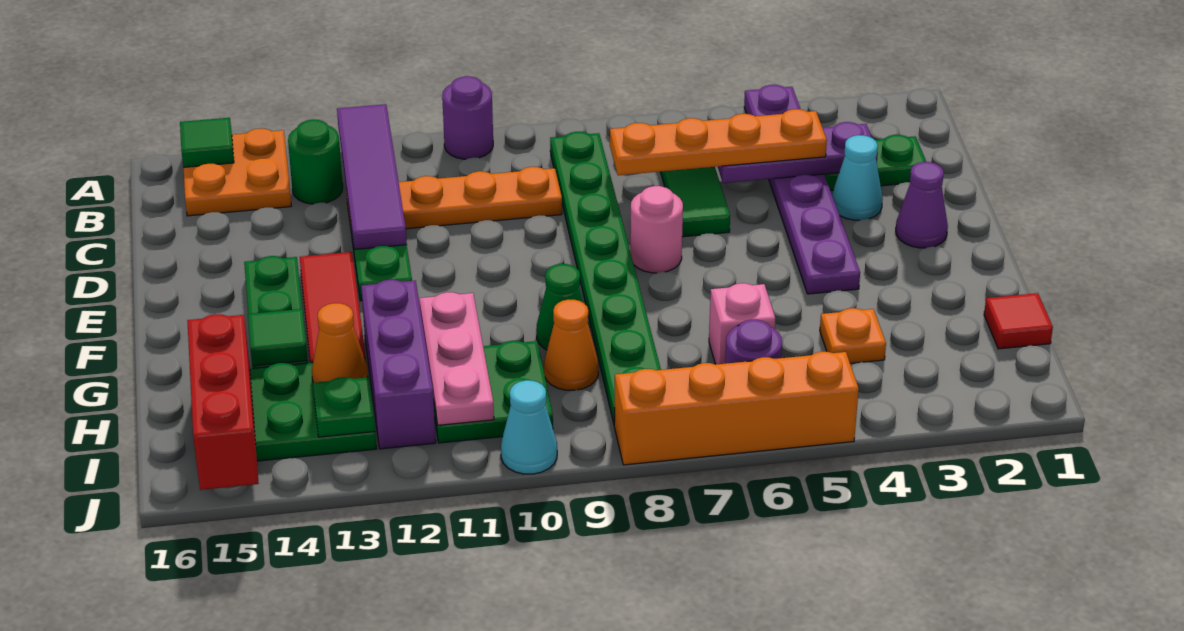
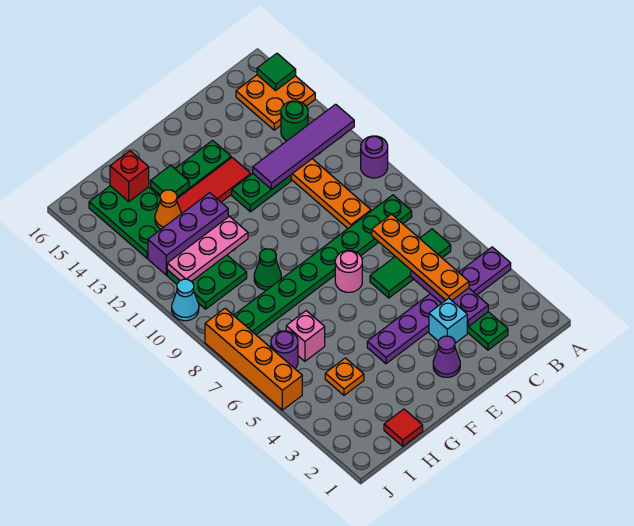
cyan 1x1 cone [832,135,883,220] -> cyan 1x1 brick [429,298,467,343]
orange 1x1 cone [544,300,598,390] -> none
red 1x3 brick [187,314,259,490] -> red 1x1 brick [110,151,149,201]
green 1x1 plate [313,377,375,437] -> none

